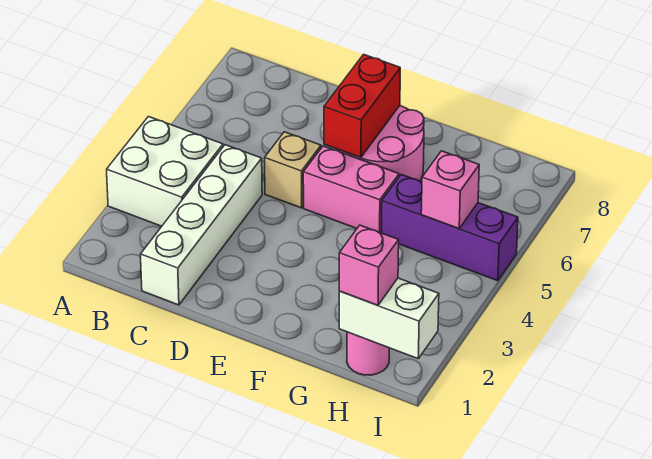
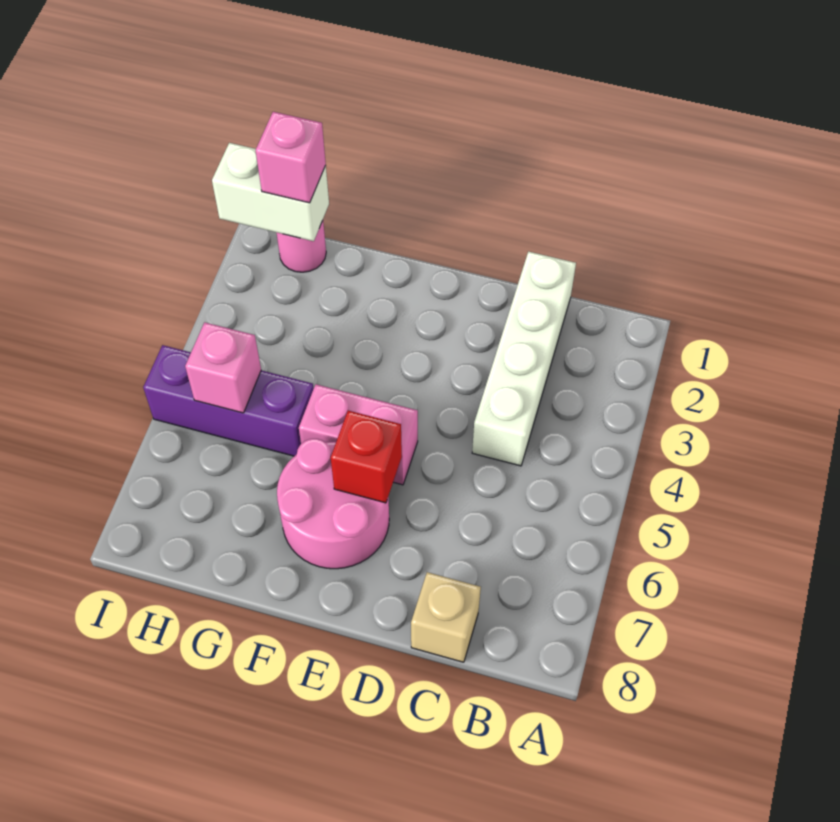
white 2x2 brick [107,117,223,226] -> none
tan 1x1 brick [265,132,321,208] -> tan 1x1 brick moved to [411,572,481,662]
red 1x2 brick [324,54,400,158] -> red 1x1 brick [331,410,402,503]

